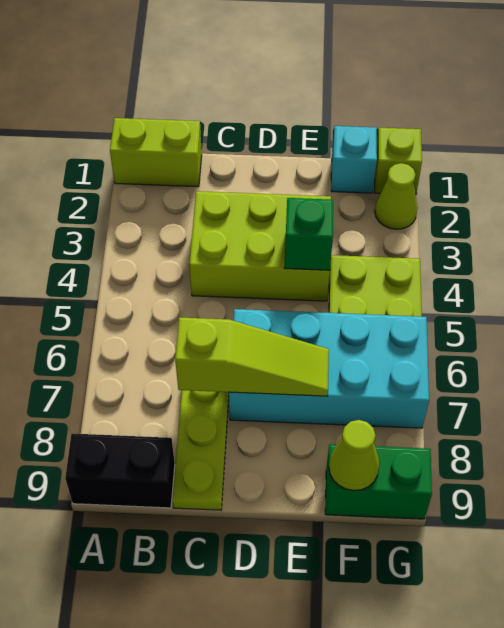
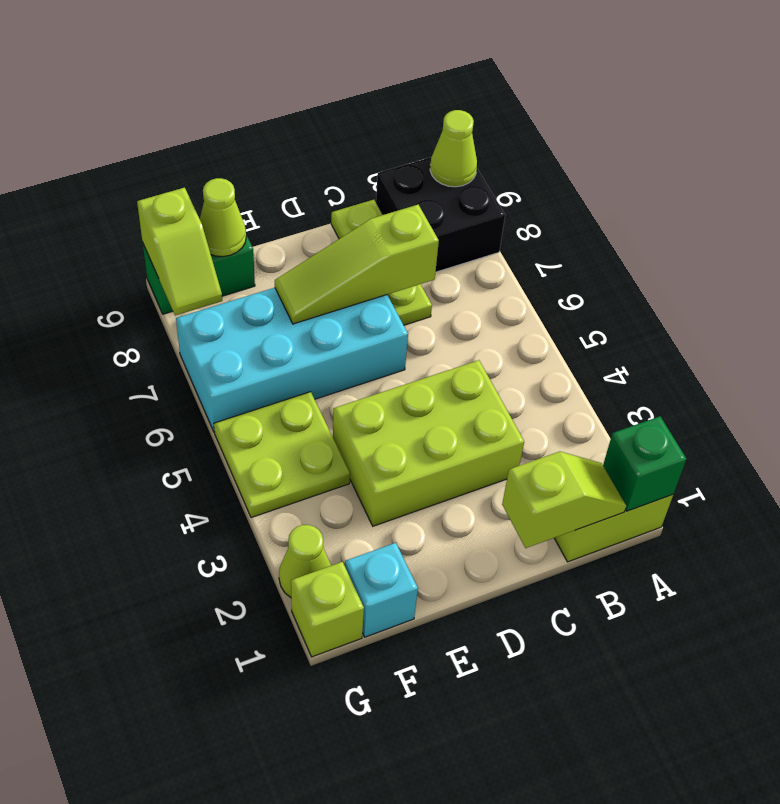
black 1x2 brick [65,434,175,508] -> black 2x2 brick [376,157,505,272]
none -> lime 1x1 cone [430,110,477,187]
none -> lime 1x2 slope [502,452,626,548]
green 1x1 brick [284,198,333,271] -> green 1x1 brick moved to [603,416,687,511]
none -> lime 1x2 slope [137,188,222,316]

